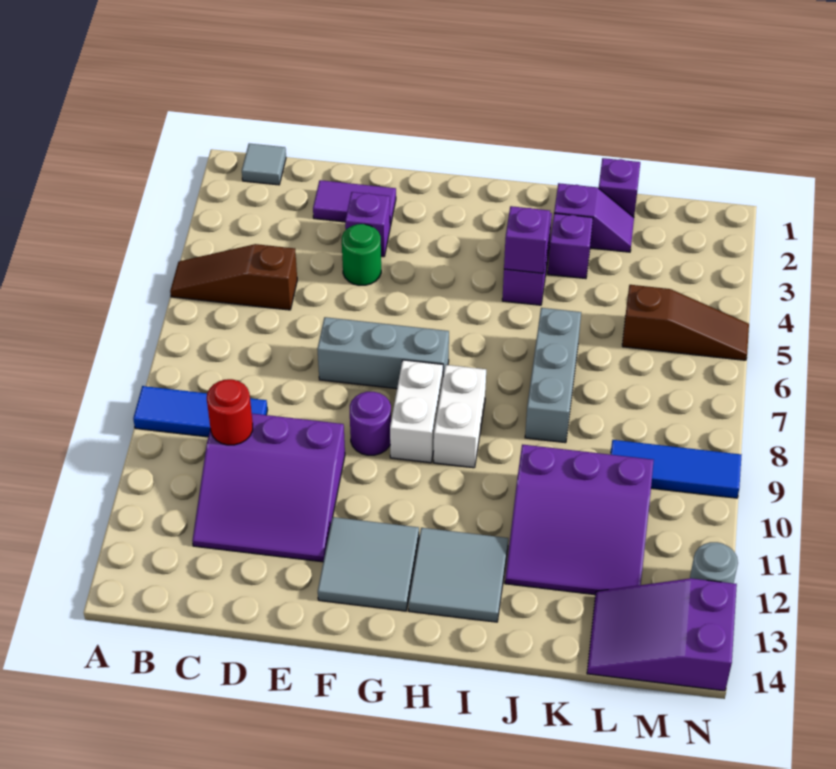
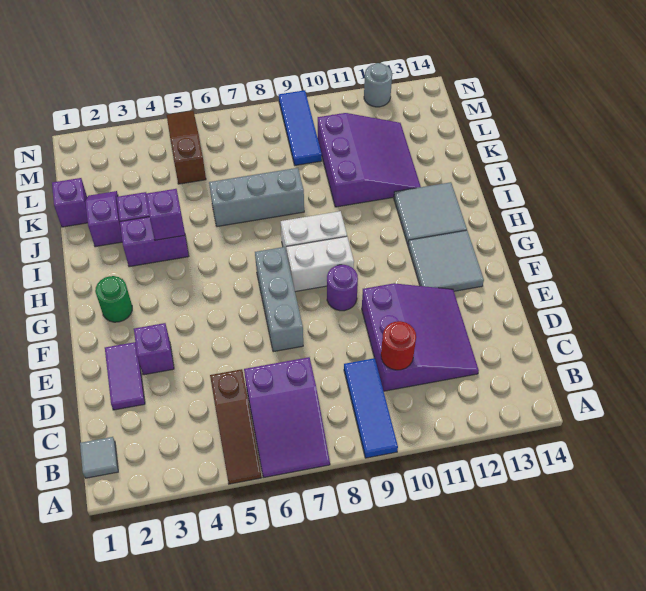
green 1x1 round brick [342,224,381,285] -> green 1x1 round brick moved to [95,276,132,322]
purple 2x3 slope [587,578,737,691] -> purple 2x3 slope moved to [244,357,330,478]

